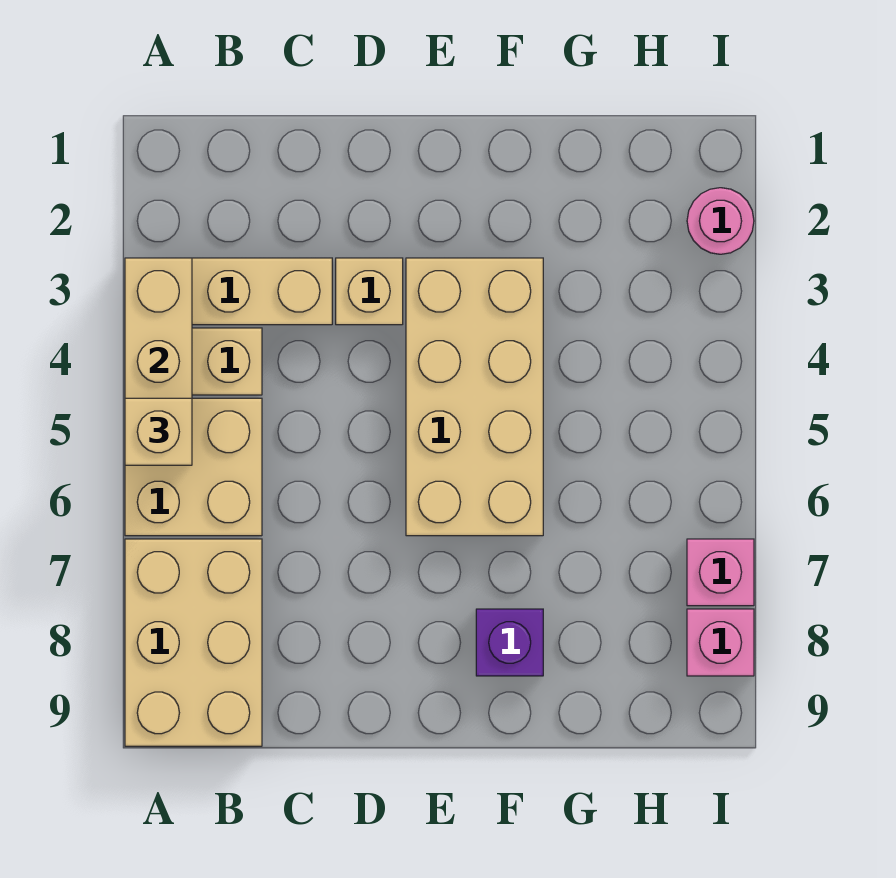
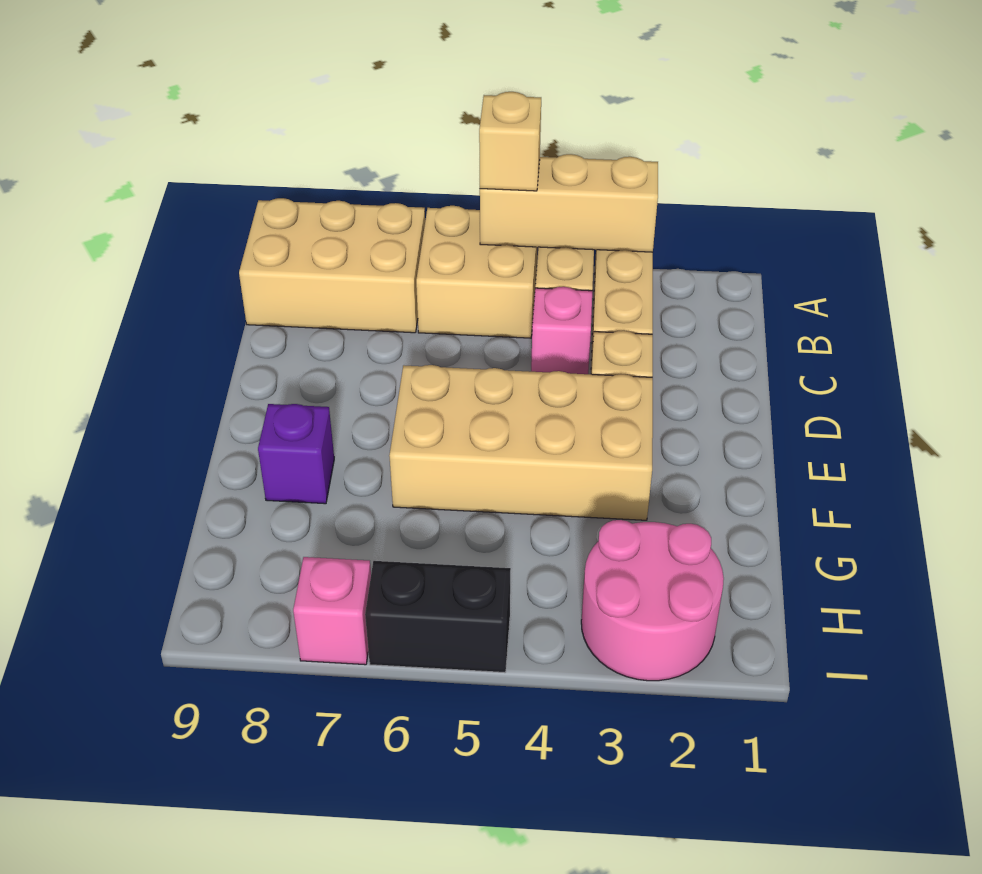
pink 1x1 round brick [687,188,754,254] -> pink 2x2 round brick [581,520,724,681]
none -> black 1x2 brick [365,561,511,673]
pink 1x1 brick [687,609,754,676] -> pink 1x1 brick moved to [531,287,592,374]

